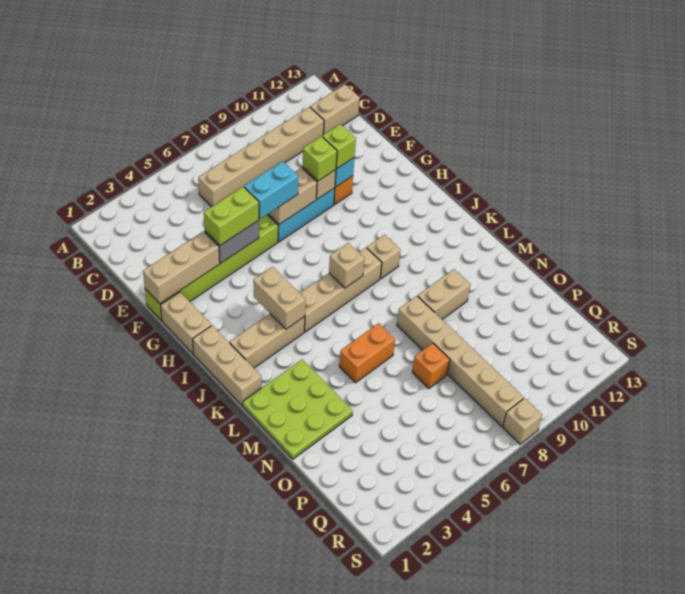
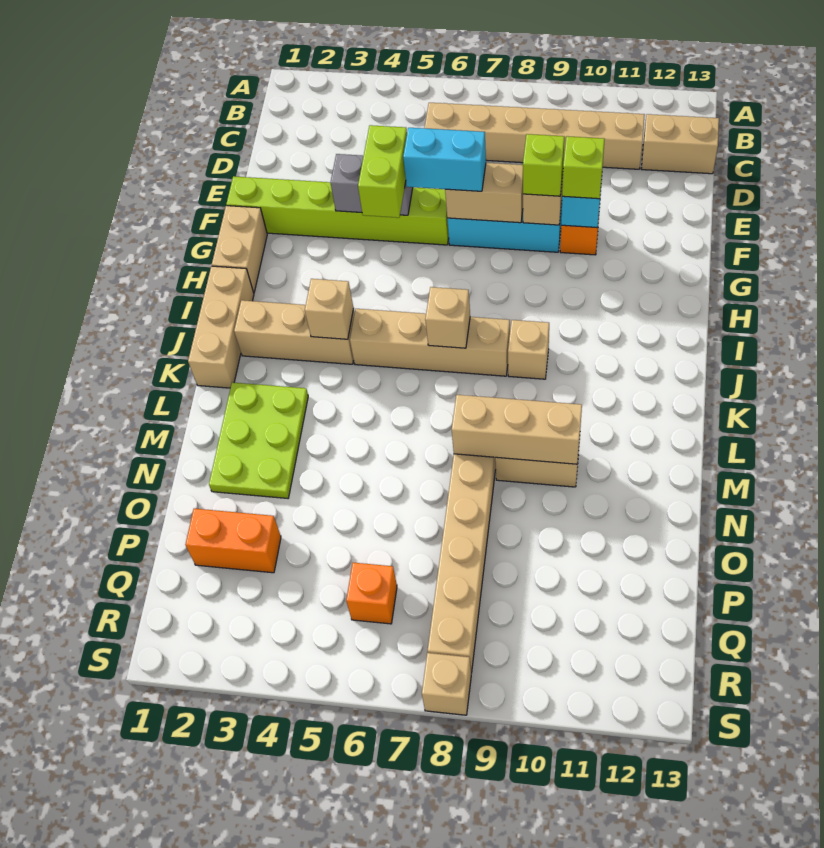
tan 1x3 brick [143,231,220,304] -> tan 1x3 brick moved to [452,395,582,464]
lime 1x2 brick [204,187,259,245] -> lime 1x2 brick turned to [358,125,407,218]
tan 1x2 brick [253,267,306,329] -> tan 1x1 brick [305,279,354,339]
lime 3x3 plate [243,359,353,459] -> lime 2x3 plate [209,382,308,498]
orange 1x2 brick [339,323,395,383] -> orange 1x2 brick moved to [185,509,281,573]
orange 1x1 brick [412,343,450,388] -> orange 1x1 brick moved to [346,563,397,624]

